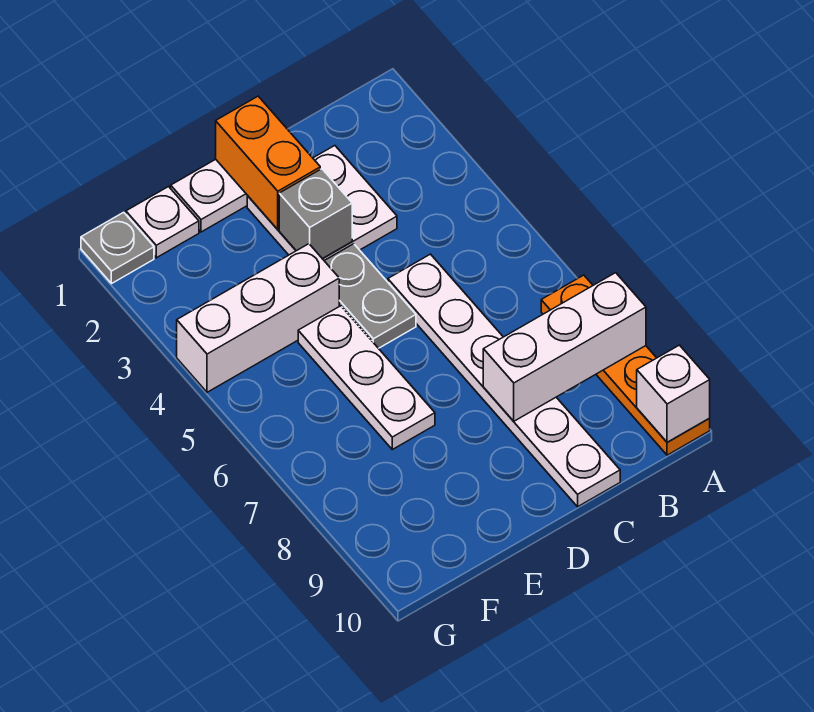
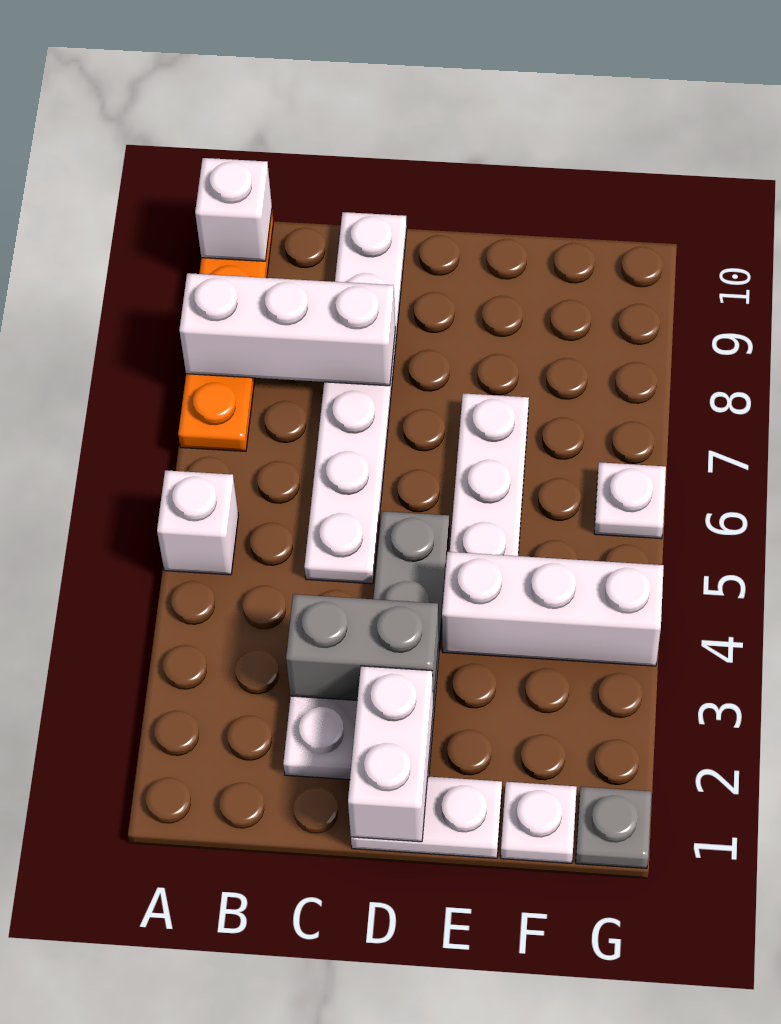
none -> white 1x1 brick [157,470,238,575]
orange 1x2 brick [216,96,320,229] -> white 1x2 brick [348,666,433,842]
grey 1x1 brick [279,169,352,259] -> grey 1x2 brick [286,594,439,705]
none -> white 1x1 plate [594,462,666,539]

